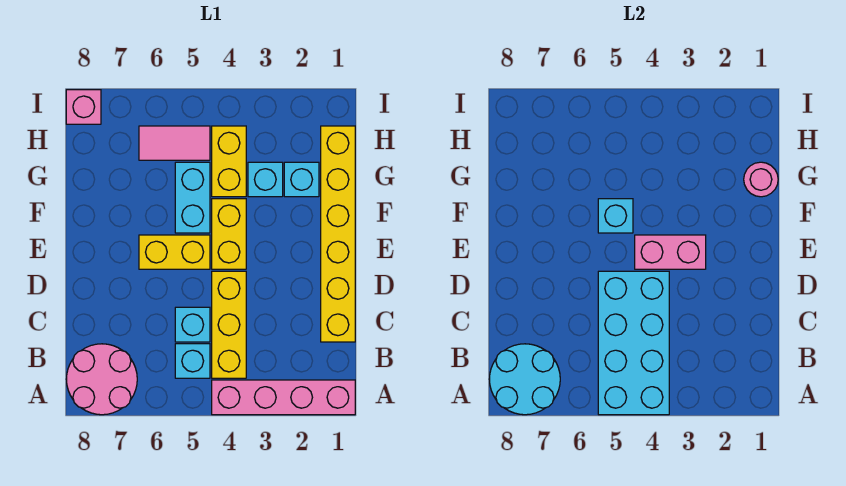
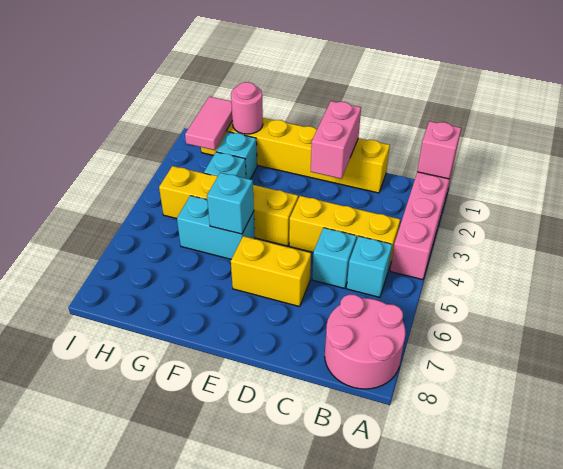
cyan 2x4 brick [598,271,669,415] -> none
cyan 2x2 round brick [489,344,560,415] -> none
pink 1x2 brick [635,235,706,269] -> pink 1x2 brick moved to [311,101,361,179]
yellow 1x2 brick [139,235,210,269] -> yellow 1x2 brick turned to [231,236,311,307]
pink 1x2 tile [139,126,210,160] -> pink 1x2 tile moved to [185,97,232,150]
pink 1x1 brick [66,90,101,124] -> pink 1x1 brick moved to [417,121,461,179]

